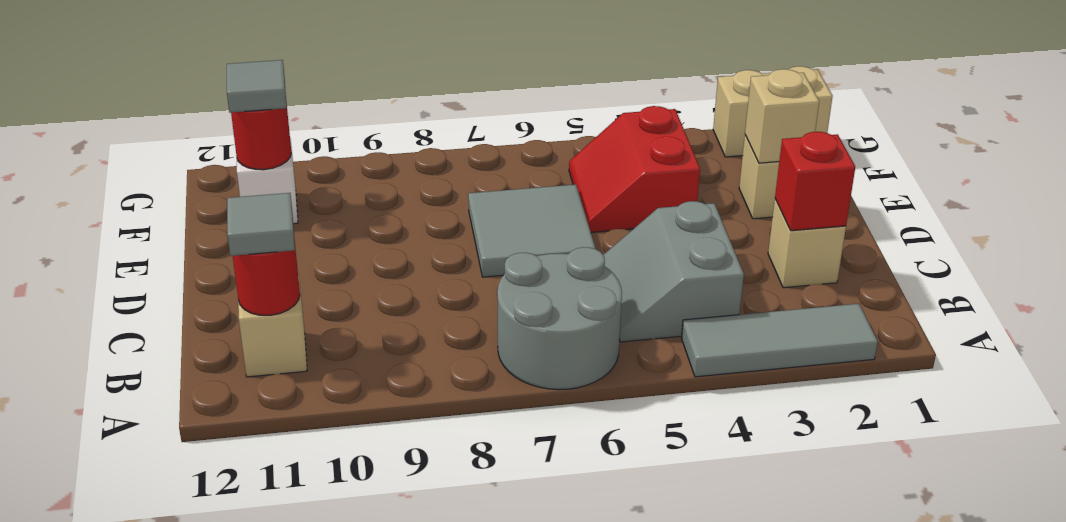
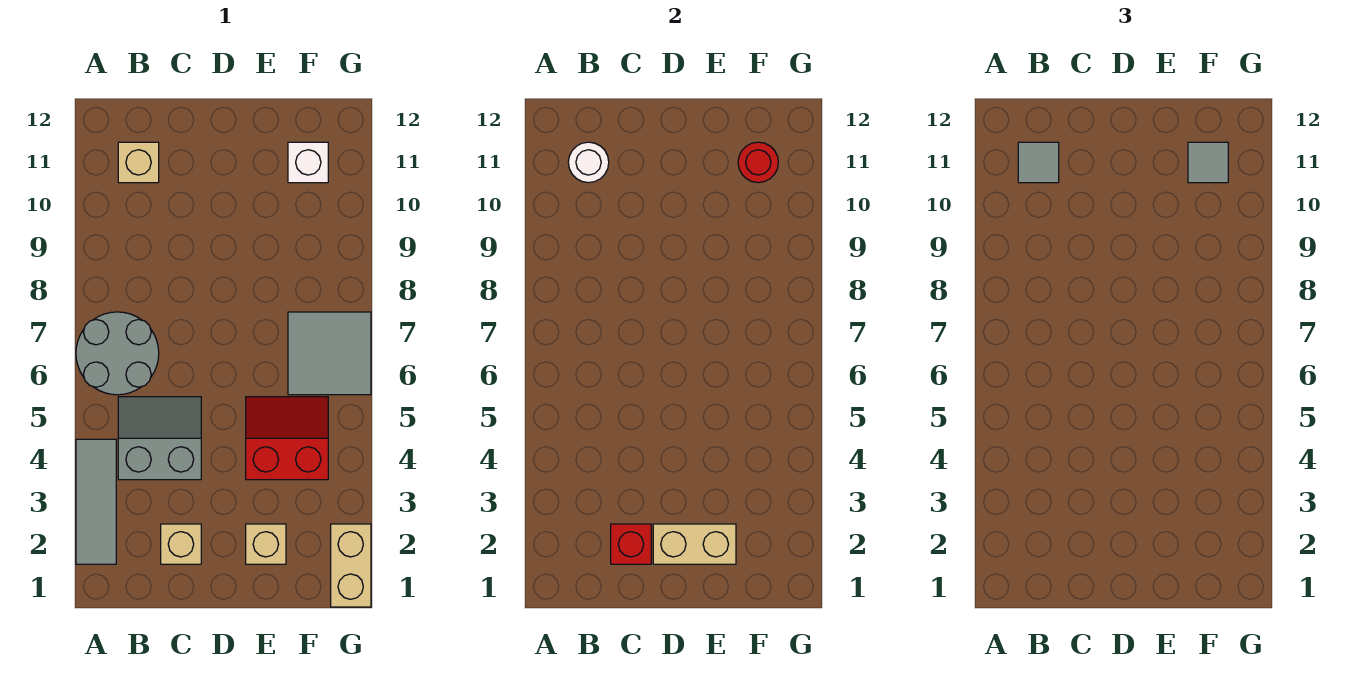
red 1x1 round brick [233,240,300,315] -> white 1x1 round brick [568,142,609,183]
grey 2x2 tile [468,185,596,277] -> grey 2x2 tile moved to [288,312,371,395]
tan 1x1 brick [745,69,819,163] -> tan 1x2 brick [653,524,736,564]

